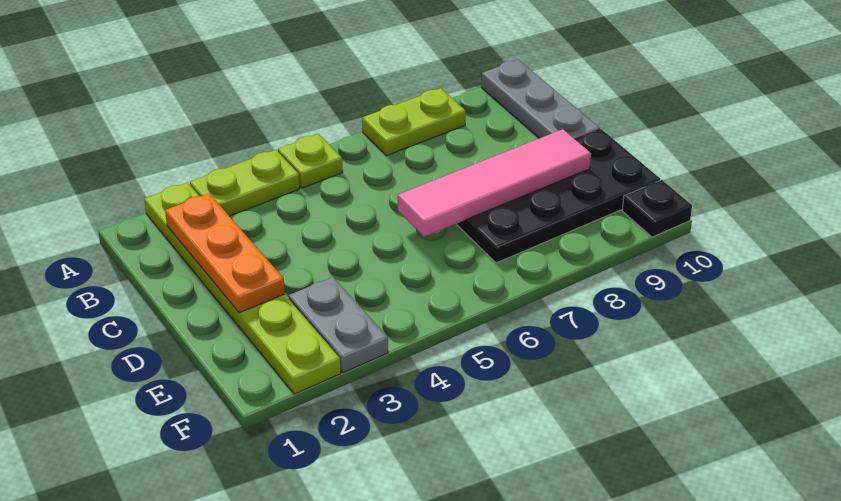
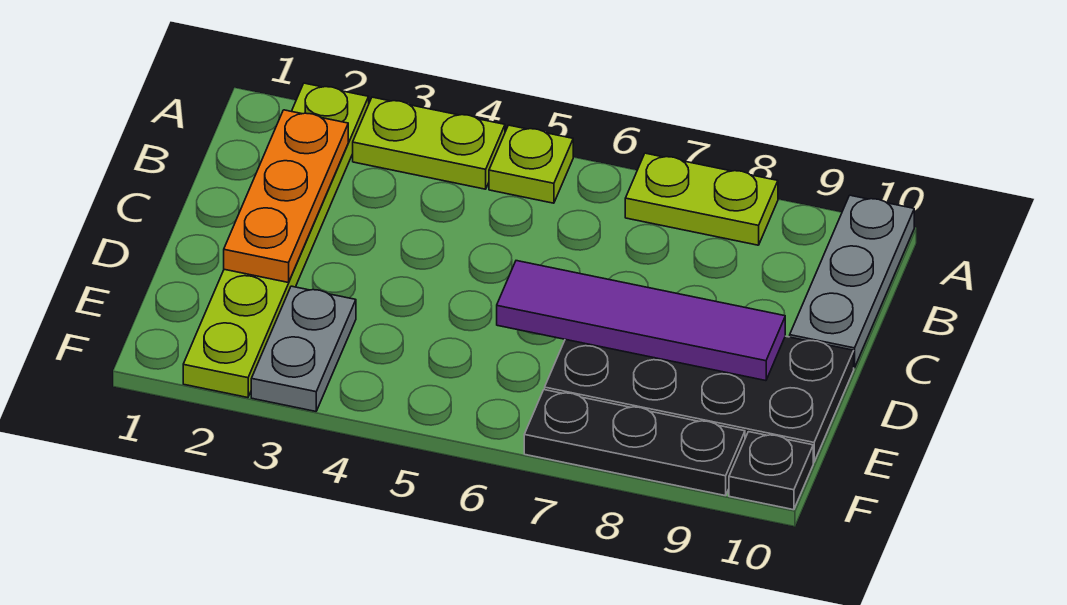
pink 1x4 tile [398,129,591,237] -> purple 1x4 tile [497,261,785,381]
none -> black 1x3 plate [524,390,745,496]

